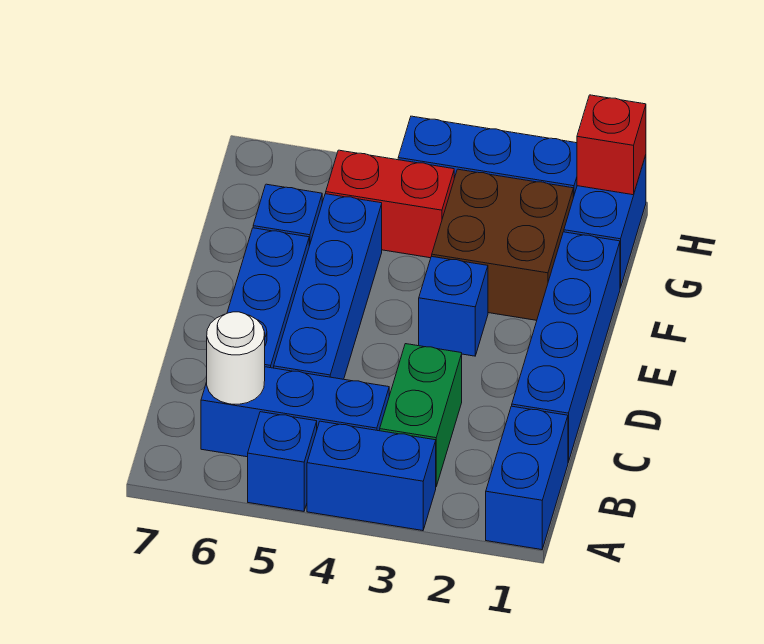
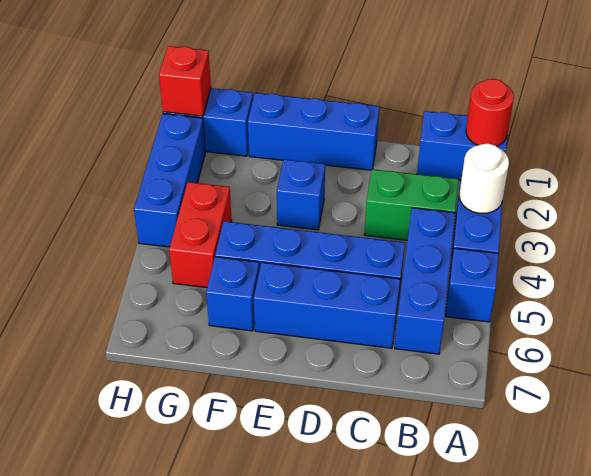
none -> red 1x1 round brick [466,79,514,146]
white 1x1 round brick [207,312,265,404] -> white 1x1 round brick moved to [459,144,509,213]
blue 1x4 brick [512,232,620,462] -> blue 1x3 brick [248,93,379,170]
brown 2x2 brick [432,169,573,320] -> none

